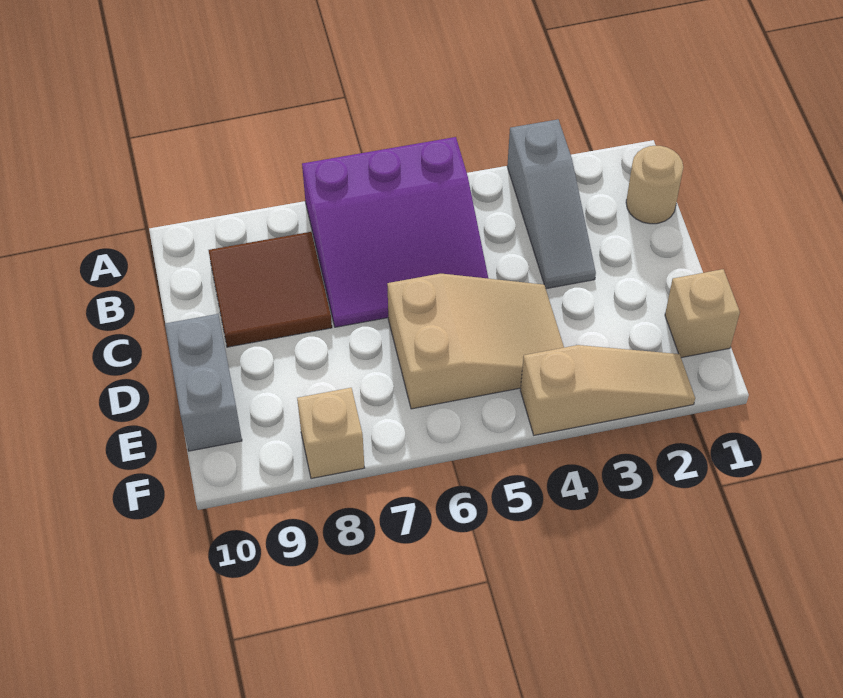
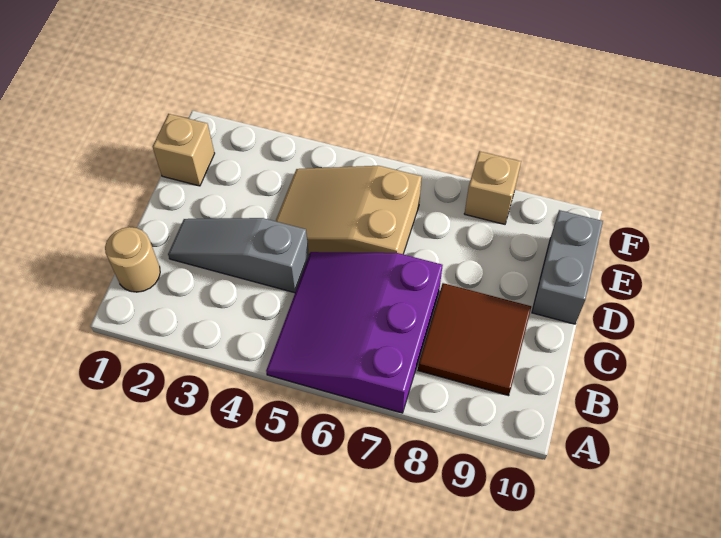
grey 1x3 slope [507,119,596,289] -> grey 1x3 slope turned to [168,218,309,293]
purple 3x3 slope [302,137,489,327] -> purple 3x3 slope turned to [266,252,443,413]
tan 1x3 slope [520,345,695,435] -> none

